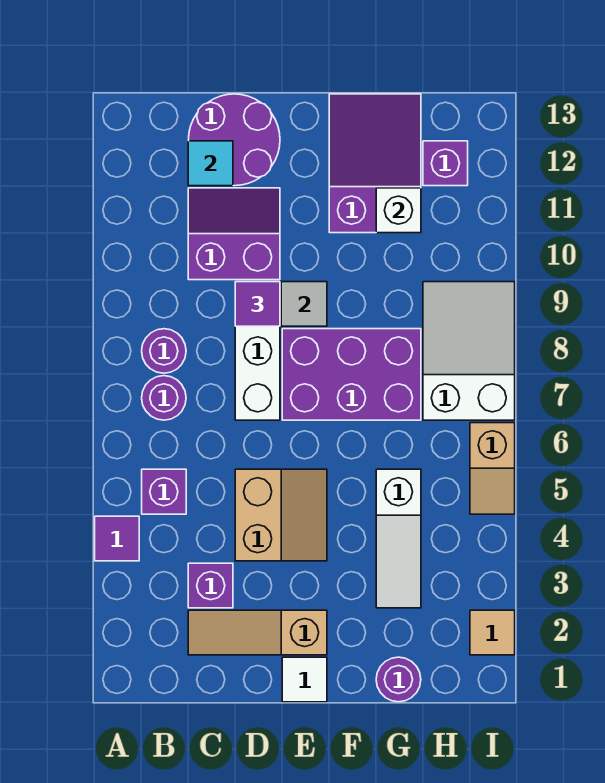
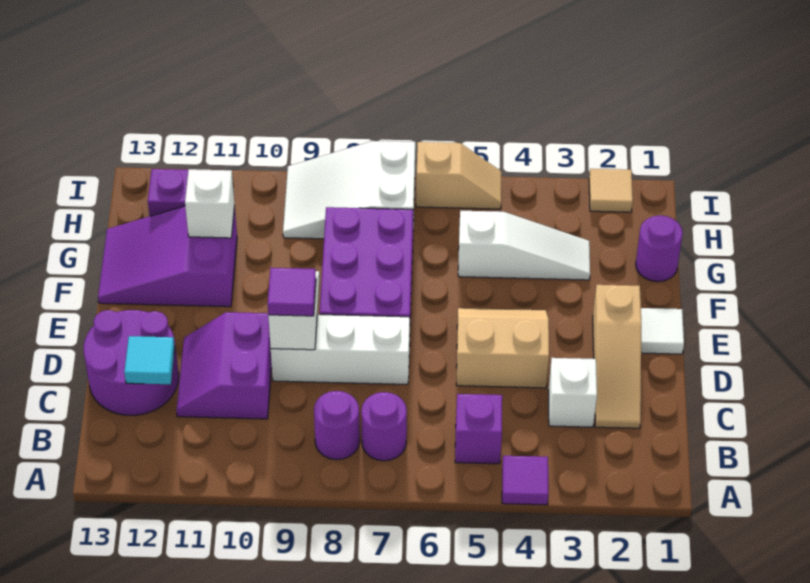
purple 1x1 brick [188,563,233,608] -> white 1x1 brick [548,358,597,427]

